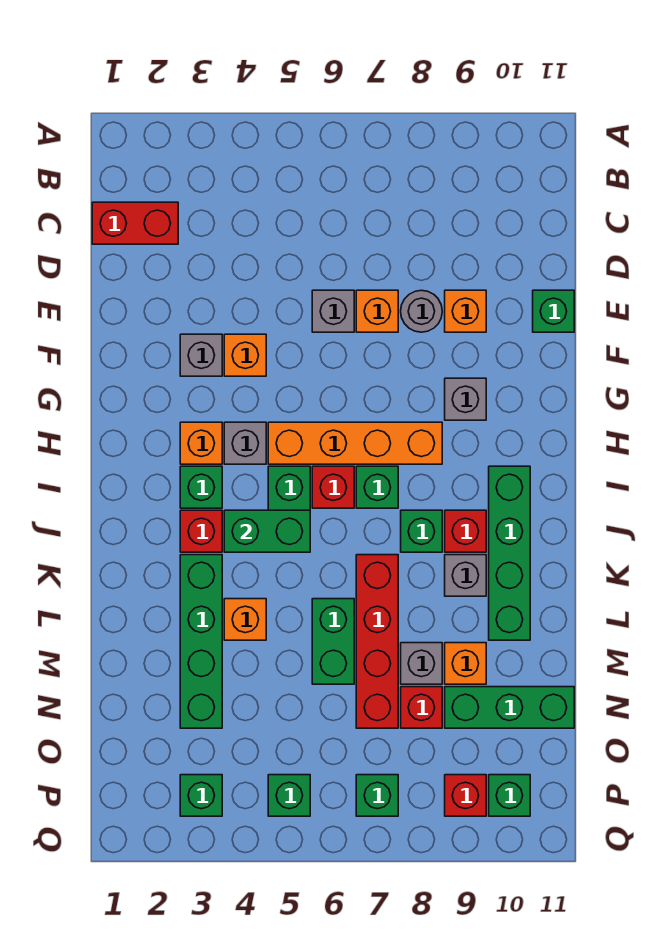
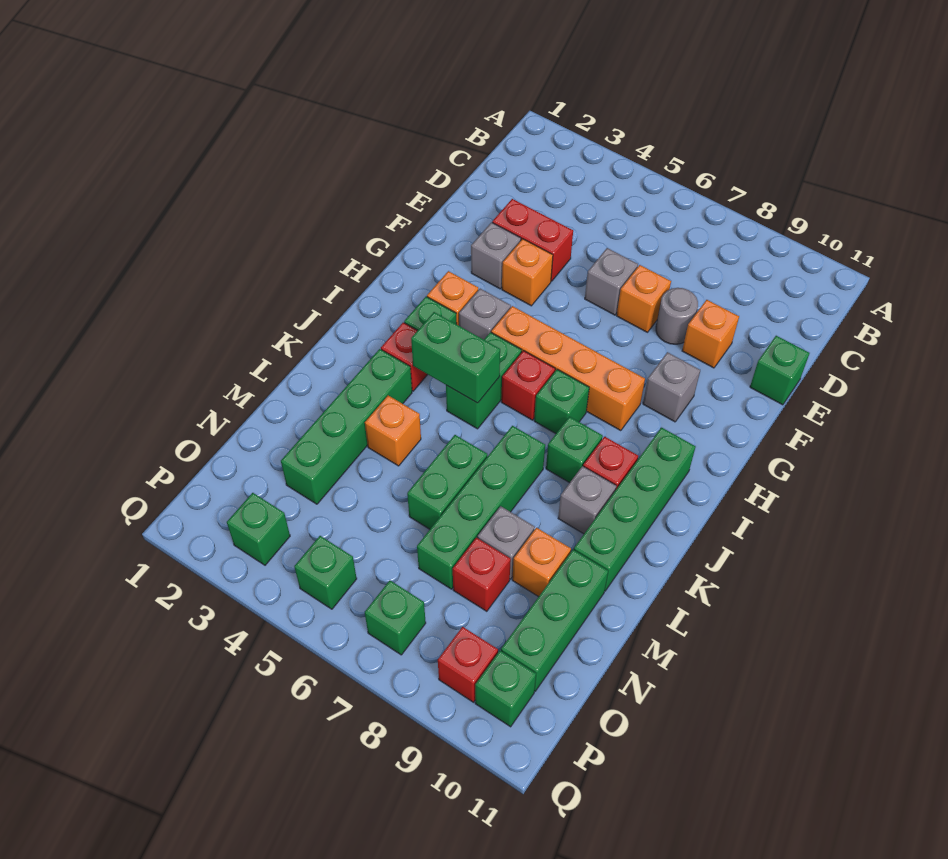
red 1x2 brick [92,202,178,244] -> red 1x2 brick moved to [492,199,573,281]
red 1x4 brick [356,555,398,728] -> green 1x4 brick [417,426,545,589]
green 1x3 brick [445,687,574,728] -> green 1x3 brick turned to [501,550,608,691]

